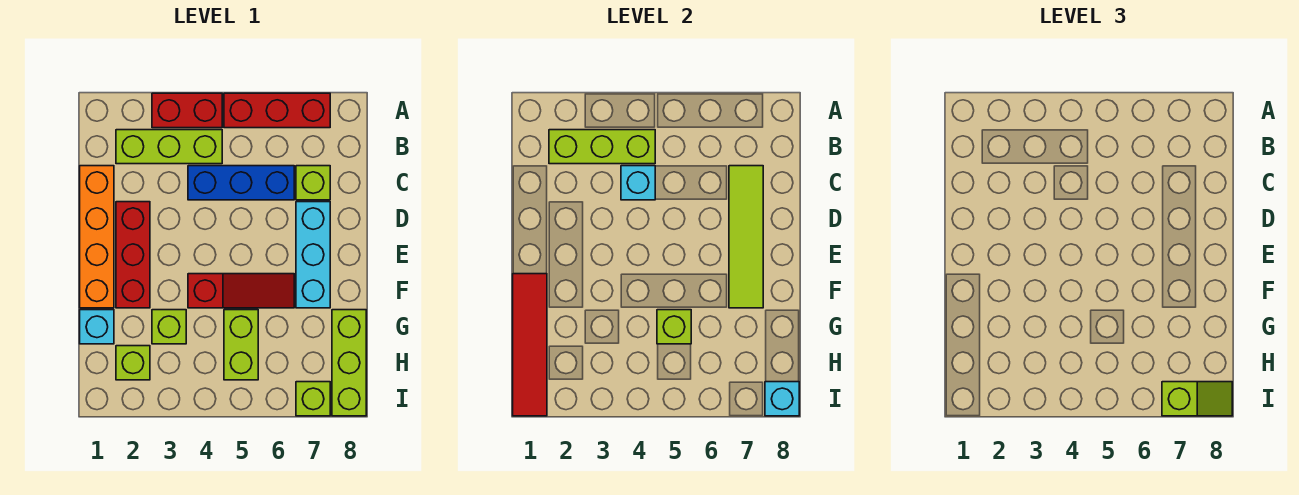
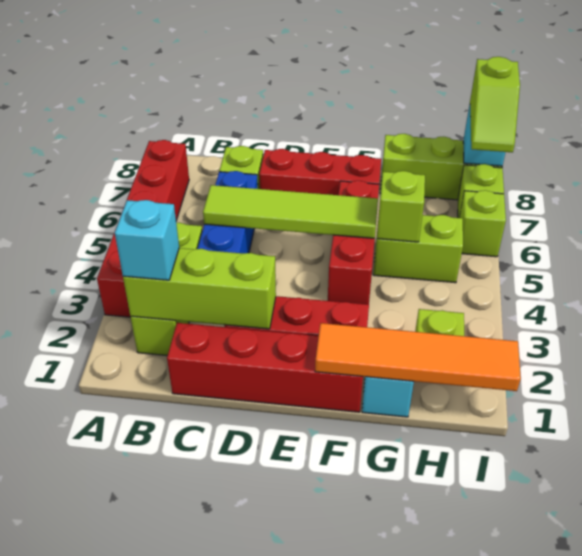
lime 1x3 brick [549,130,655,164] -> lime 1x3 brick turned to [123,248,276,329]
orange 1x4 brick [80,166,114,308] -> red 1x4 brick [167,323,363,412]
cyan 1x1 brick [621,166,655,200] -> cyan 1x1 brick moved to [115,200,179,280]
lime 1x4 tile [729,166,763,308] -> lime 1x4 tile moved to [203,185,378,238]
cyan 1x3 brick [296,202,330,308] -> red 1x3 brick [259,149,381,195]
red 1x4 tile [513,274,547,416] -> orange 1x4 tile [315,323,521,391]
red 1x3 slope [188,274,294,308] -> red 1x3 brick [328,181,379,304]
lime 1x1 brick [152,310,186,344] -> lime 1x1 brick moved to [459,190,506,257]
lime 1x2 slope [1162,382,1232,416] -> lime 1x2 slope turned to [470,57,520,152]

